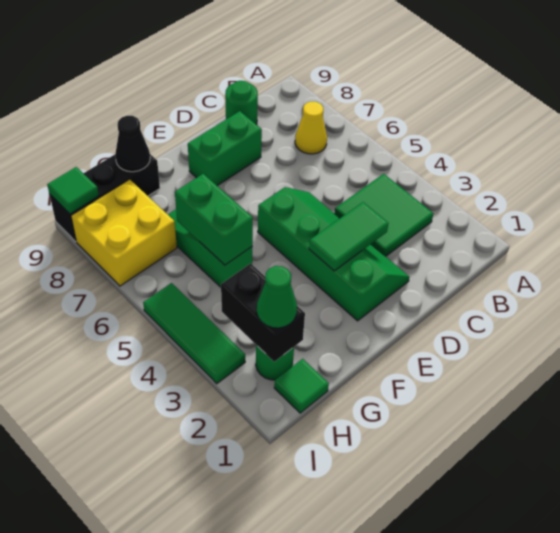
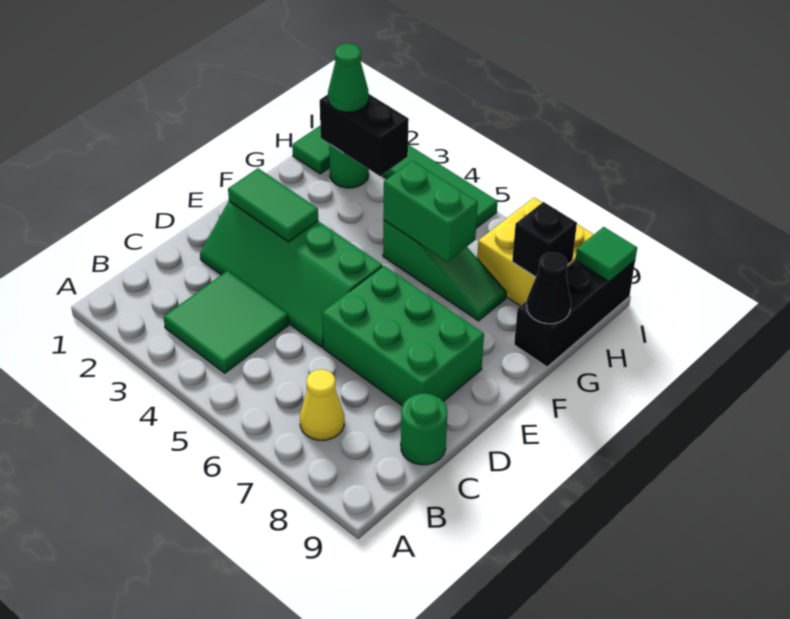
green 1x2 tile [309,202,388,271] -> green 1x2 tile turned to [228,168,318,242]
green 1x2 brick [188,111,262,186] -> green 2x3 brick [322,266,484,406]
none -> black 1x1 brick [512,202,577,277]

